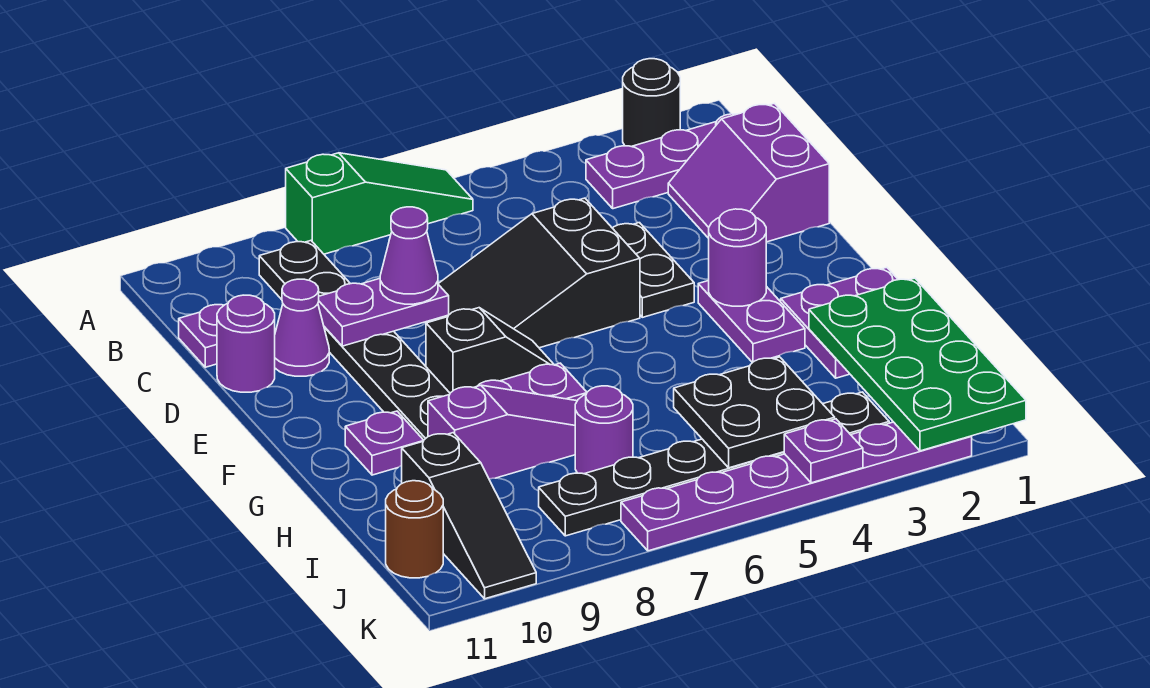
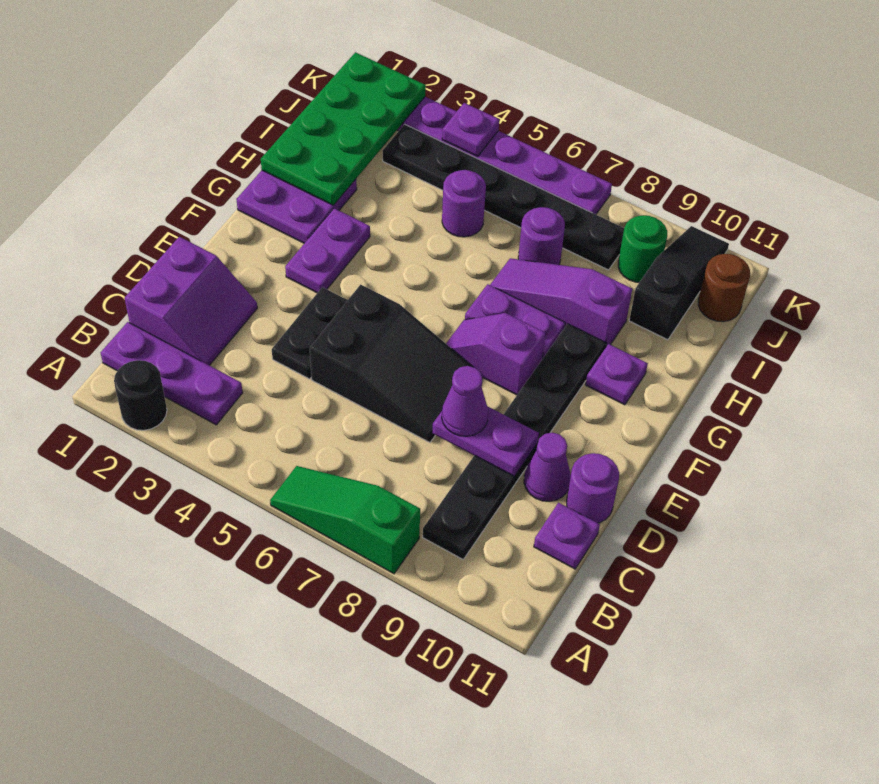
purple 1x1 round brick [709,209,766,306] -> purple 1x1 round brick moved to [442,170,486,237]
black 1x2 slope [426,308,554,393] -> purple 1x2 slope [446,313,546,395]
black 2x2 plate [674,357,835,468] -> none
none -> green 1x1 round brick [618,215,667,282]

